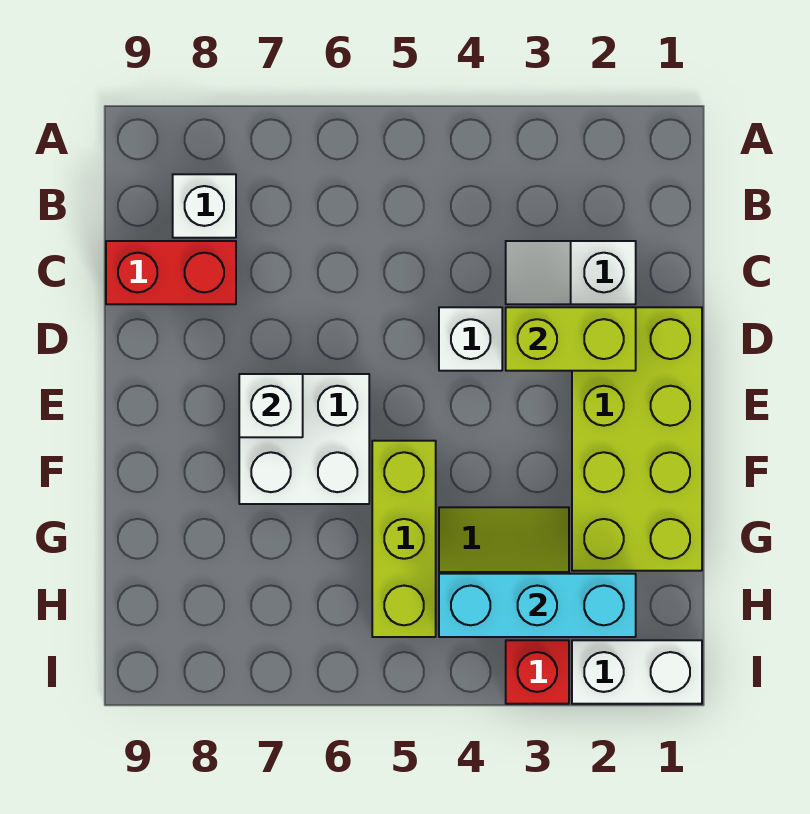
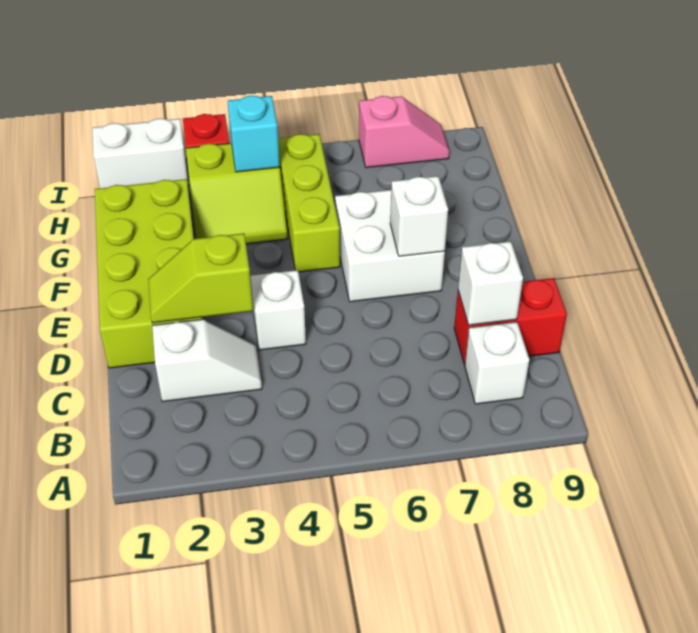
none -> white 1x1 brick [458,241,523,325]
lime 1x2 brick [506,307,636,371] -> lime 1x2 slope [148,233,253,323]
cyan 1x3 brick [439,574,636,637] -> cyan 1x1 brick [228,96,280,172]
none -> pink 1x2 slope [359,96,450,168]

